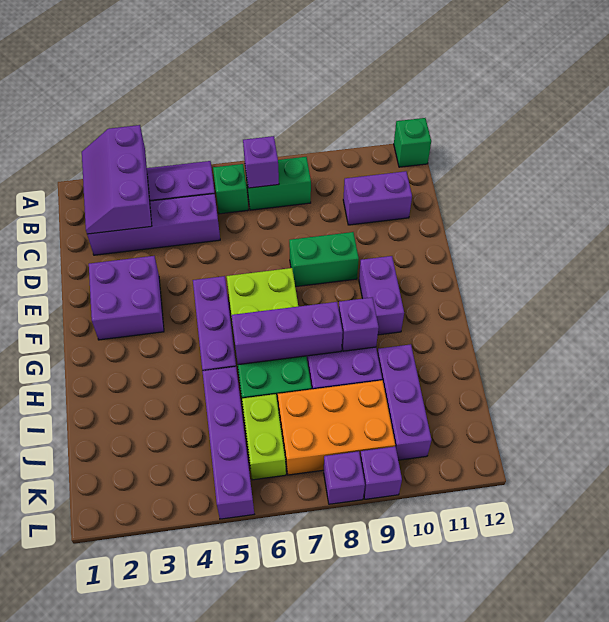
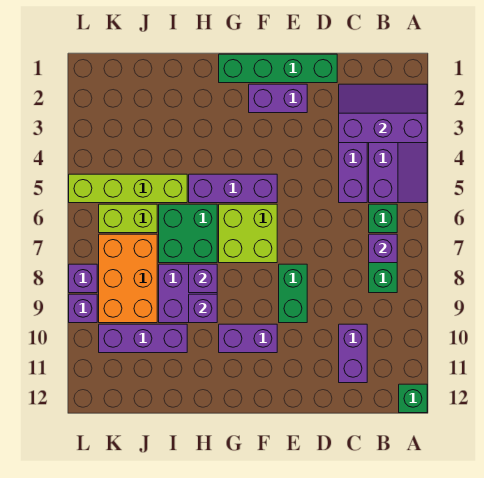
none -> green 1x4 brick [219,54,337,83]
purple 2x2 brick [89,256,164,340] -> purple 1x2 brick [249,84,307,113]
purple 1x3 brick [231,302,343,365] -> purple 1x1 brick [189,264,217,293]
purple 1x4 brick [202,367,254,519] -> lime 1x4 brick [69,174,187,203]

